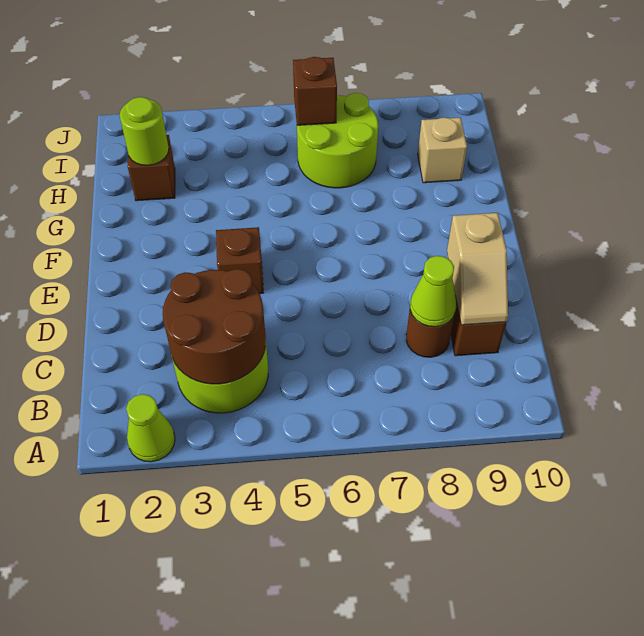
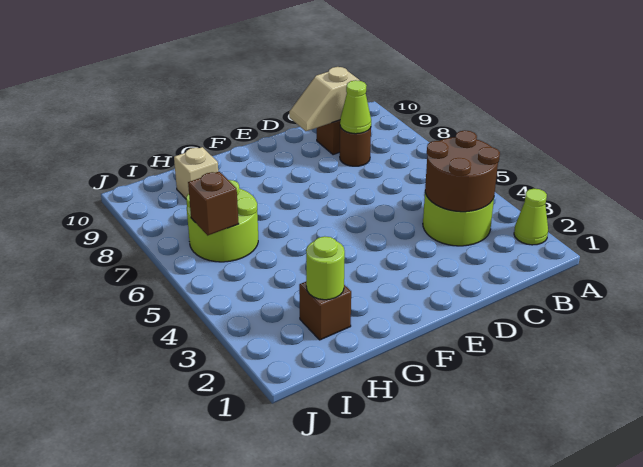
tan 1x2 slope [447,213,508,325] -> tan 1x2 slope turned to [289,67,360,131]
brown 1x1 brick [216,227,264,294] -> none

